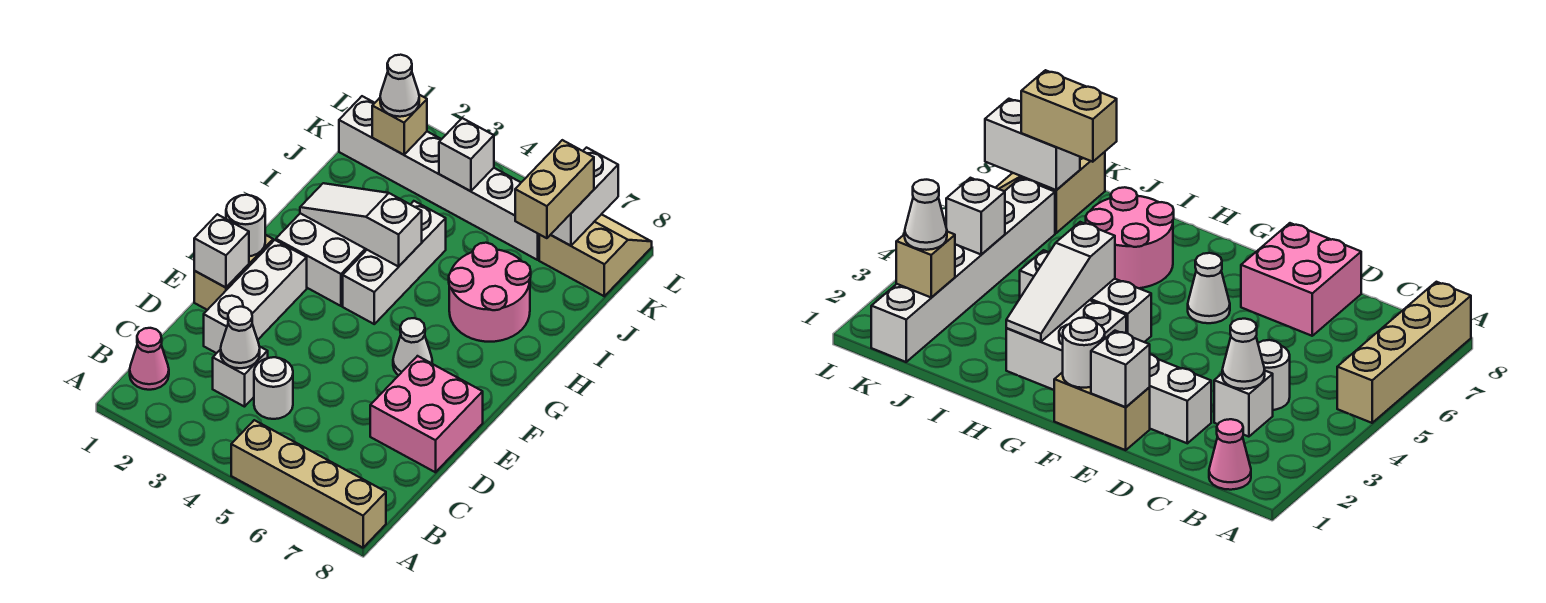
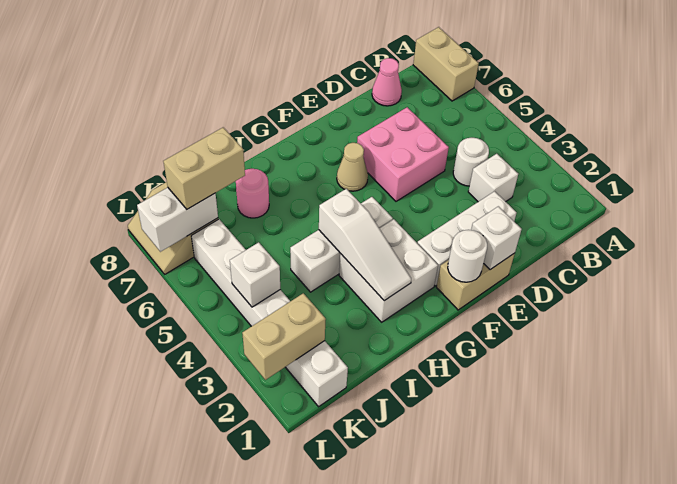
tan 1x4 brick [231,420,386,548] -> tan 1x2 brick [413,27,479,101]
pink 1x1 cone [130,328,169,390] -> pink 1x1 cone moved to [372,58,402,106]
white 1x1 cone [221,307,260,368] -> none
pink 2x2 brick [370,356,483,472] -> pink 2x2 brick moved to [357,107,449,201]
white 1x1 cone [393,318,432,375] -> tan 1x1 cone [337,143,368,191]
pink 2x2 round brick [449,243,531,342] -> pink 1x1 round brick [236,169,269,218]
tan 1x1 brick [372,95,427,155] -> tan 1x2 brick [242,293,326,380]
white 1x1 cone [380,55,419,117] -> none

